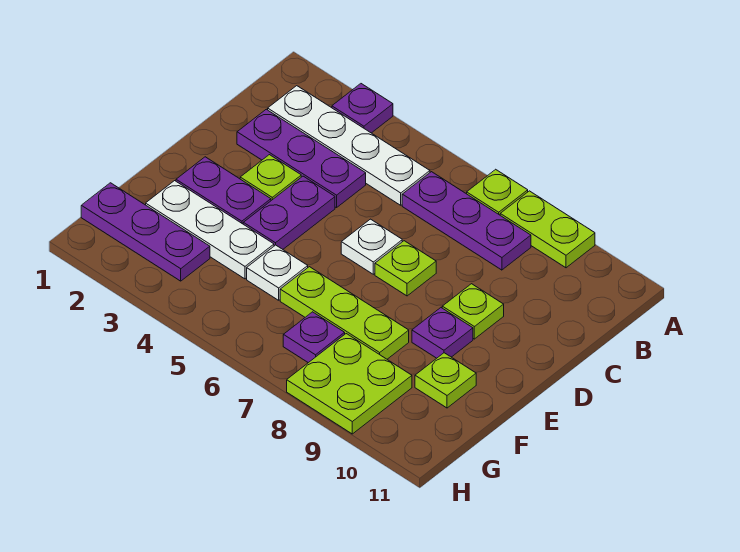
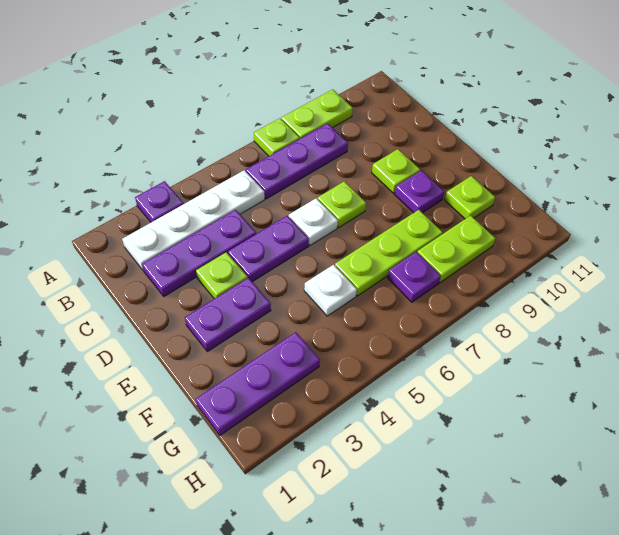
purple 1x2 plate [243,176,335,249] -> purple 1x2 plate turned to [228,216,309,282]
white 1x3 plate [146,181,274,279] -> none
lime 2x2 plate [287,334,412,434] -> lime 1x2 plate [417,216,495,283]

